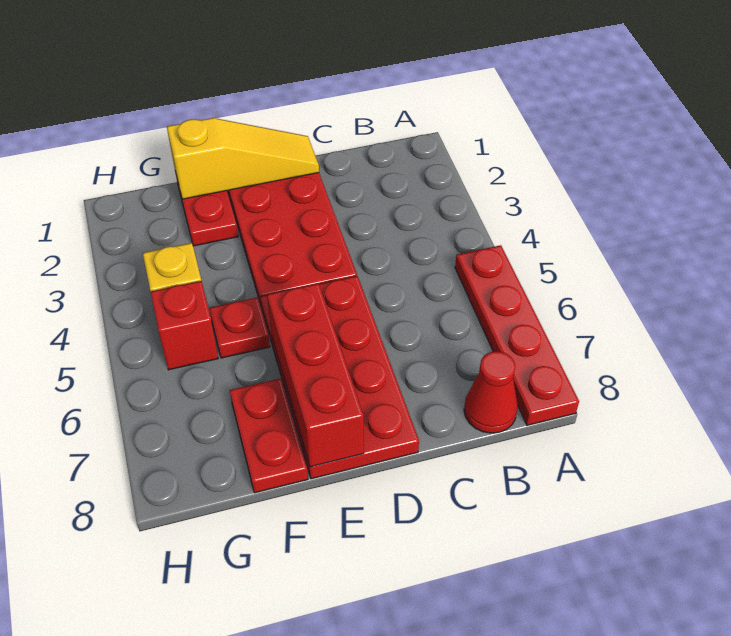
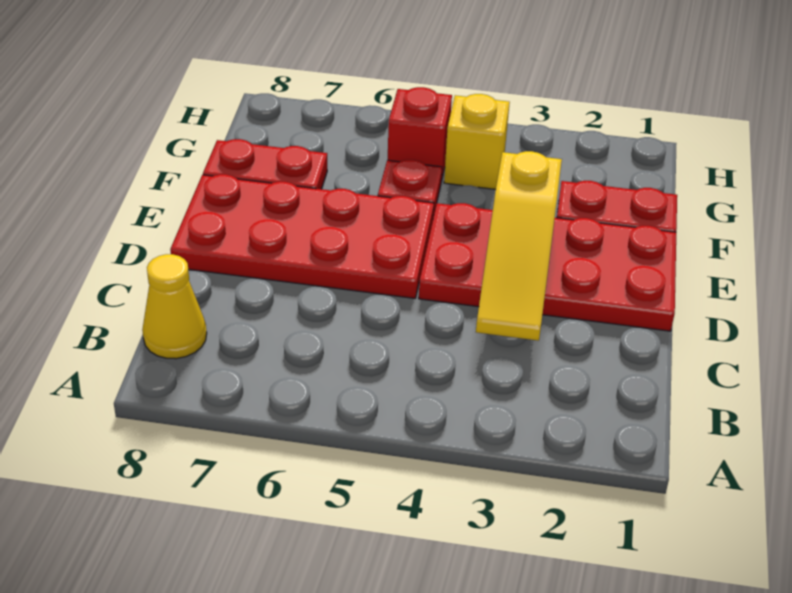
red 1x4 plate [455,245,579,425] -> none
red 1x1 cone [464,351,518,433] -> yellow 1x1 cone [142,254,207,359]
yellow 1x3 slope [167,118,319,199] -> yellow 1x3 slope moved to [476,151,562,341]
red 1x3 brick [267,284,364,467] -> none

